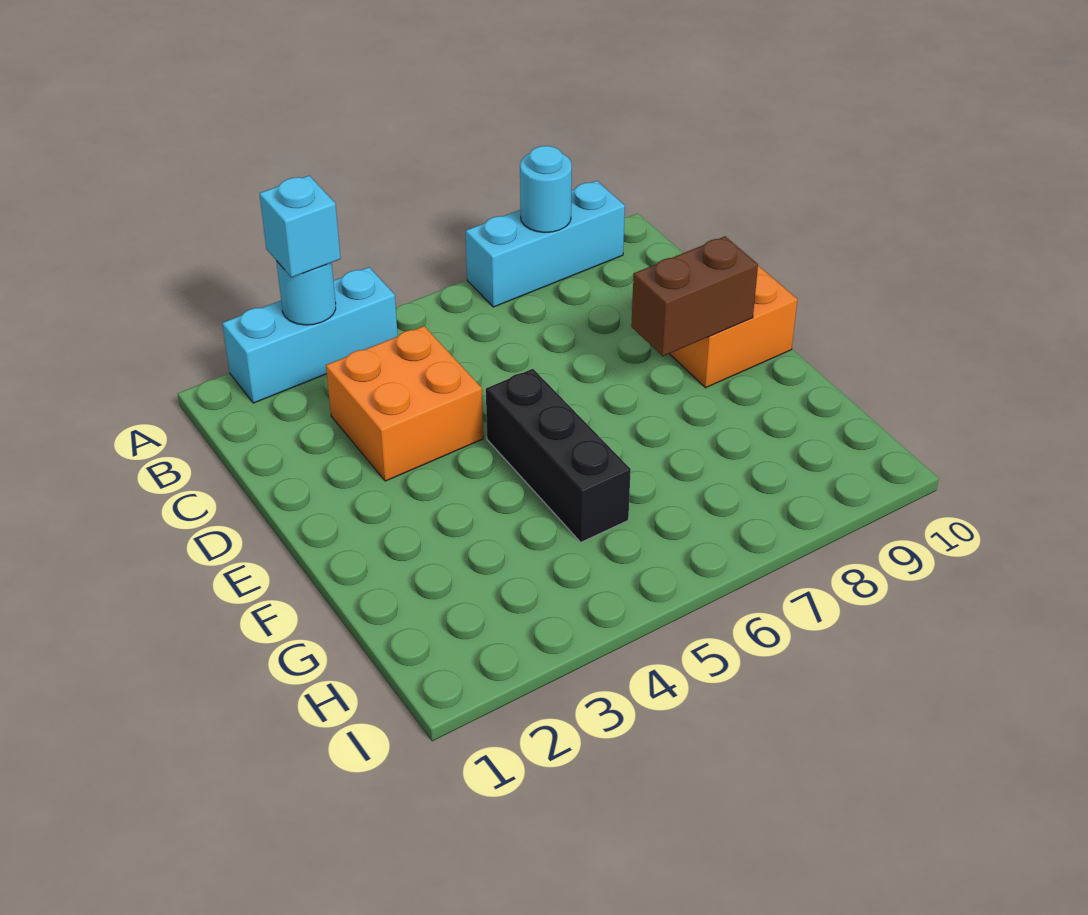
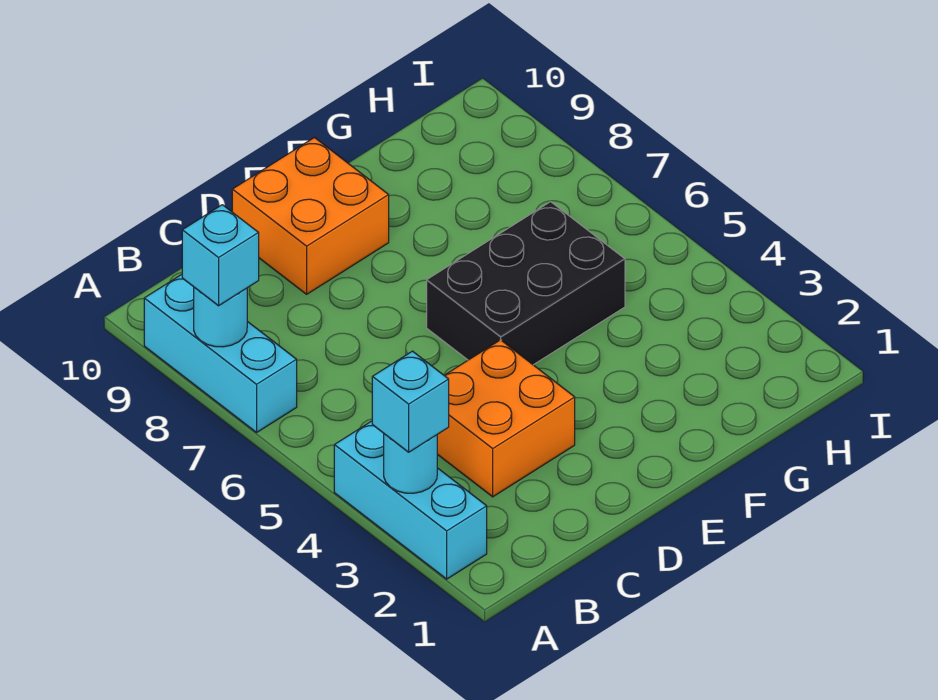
none -> cyan 1x1 brick [182,205,259,306]
black 1x3 brick [486,369,631,542] -> black 2x3 brick [427,202,625,365]
brown 1x2 brick [631,236,758,356] -> none

